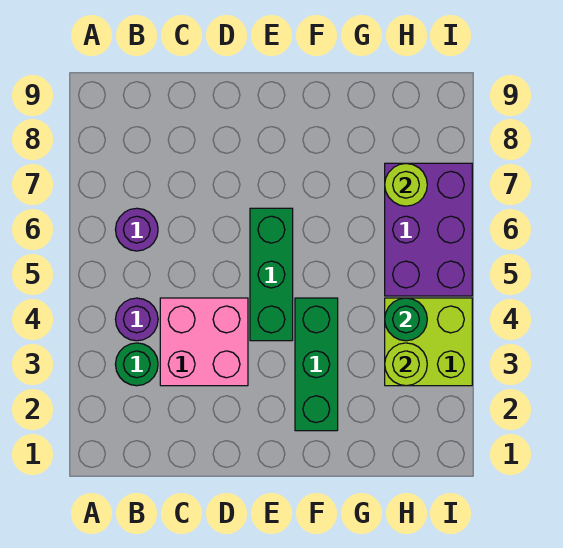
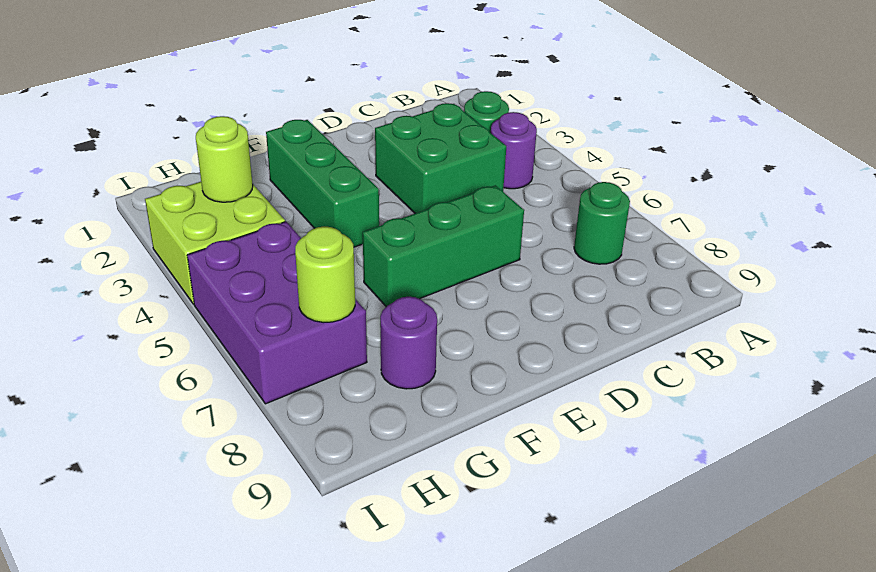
purple 1x1 round brick [115,208,158,251] -> purple 1x1 round brick moved to [380,297,437,389]
pink 2x2 brick [160,298,248,386] -> green 2x2 brick [375,103,506,213]
green 1x3 brick [250,208,293,341] -> green 1x3 brick turned to [363,185,524,307]
green 1x1 round brick [385,298,427,341] -> green 1x1 round brick moved to [574,182,630,264]

